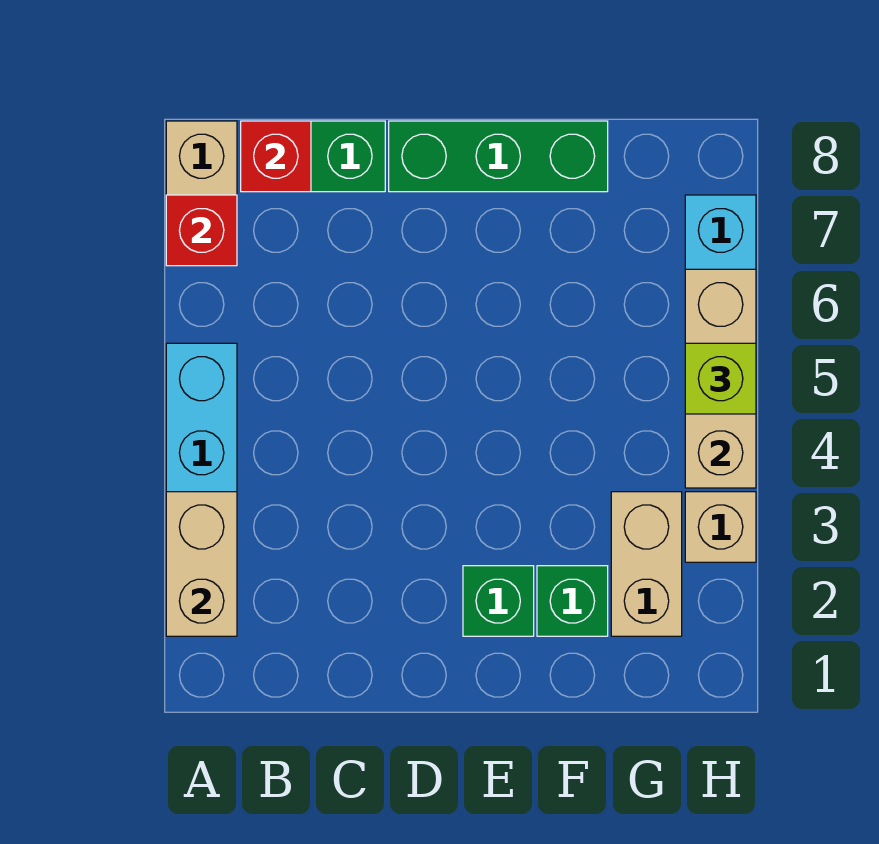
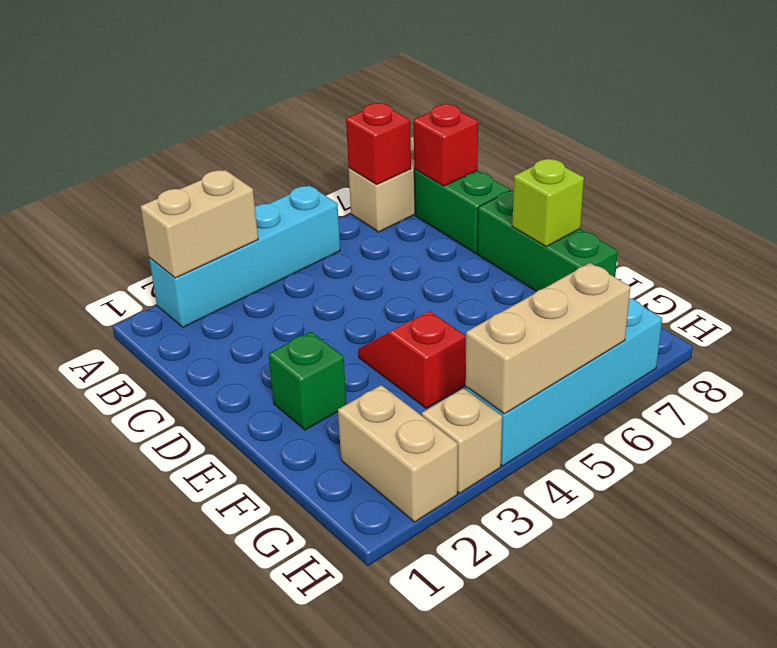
none -> red 1x2 slope [358,311,466,408]
green 1x1 brick [537,566,608,636] -> none
tan 1x2 brick [611,492,682,636] -> tan 1x2 brick turned to [338,385,458,522]
lime 1x1 brick [685,343,756,414] -> lime 1x1 brick moved to [512,159,584,247]

